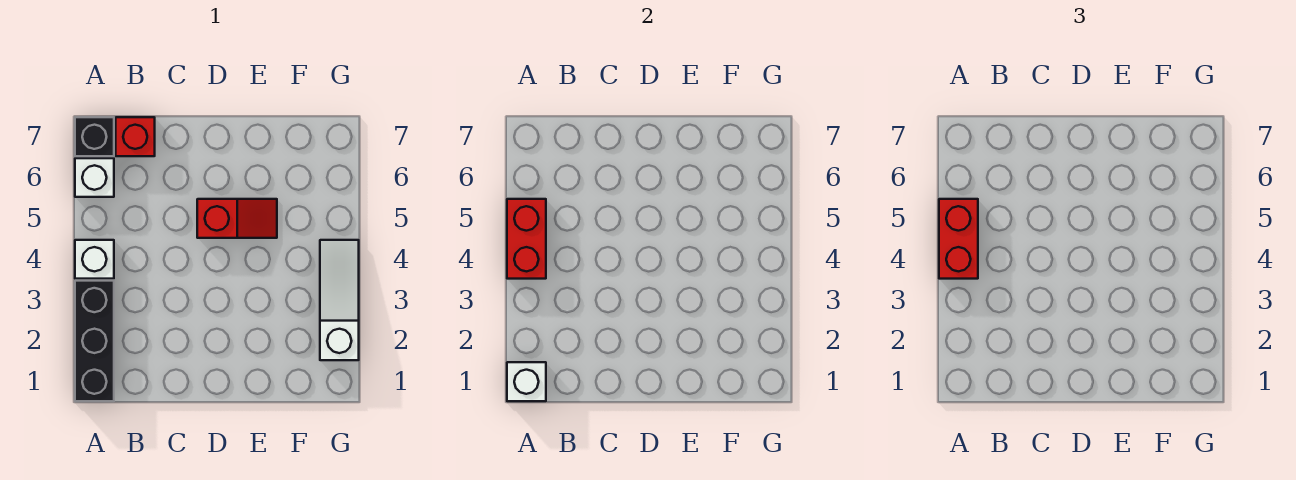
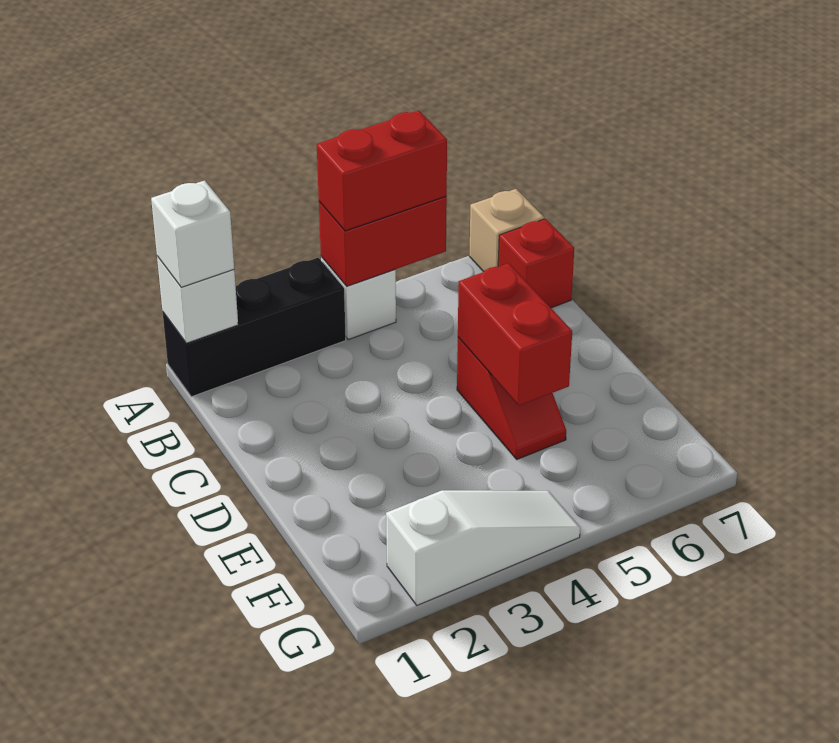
white 1x1 brick [75,158,114,197] -> white 1x1 brick moved to [151,180,234,287]
black 1x1 brick [75,117,114,156] -> tan 1x1 brick [469,189,544,272]
none -> red 1x2 brick [458,263,572,406]

